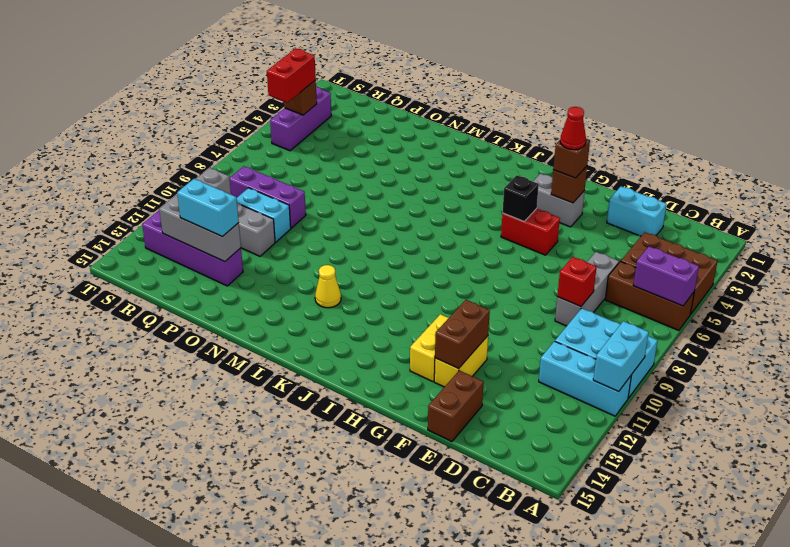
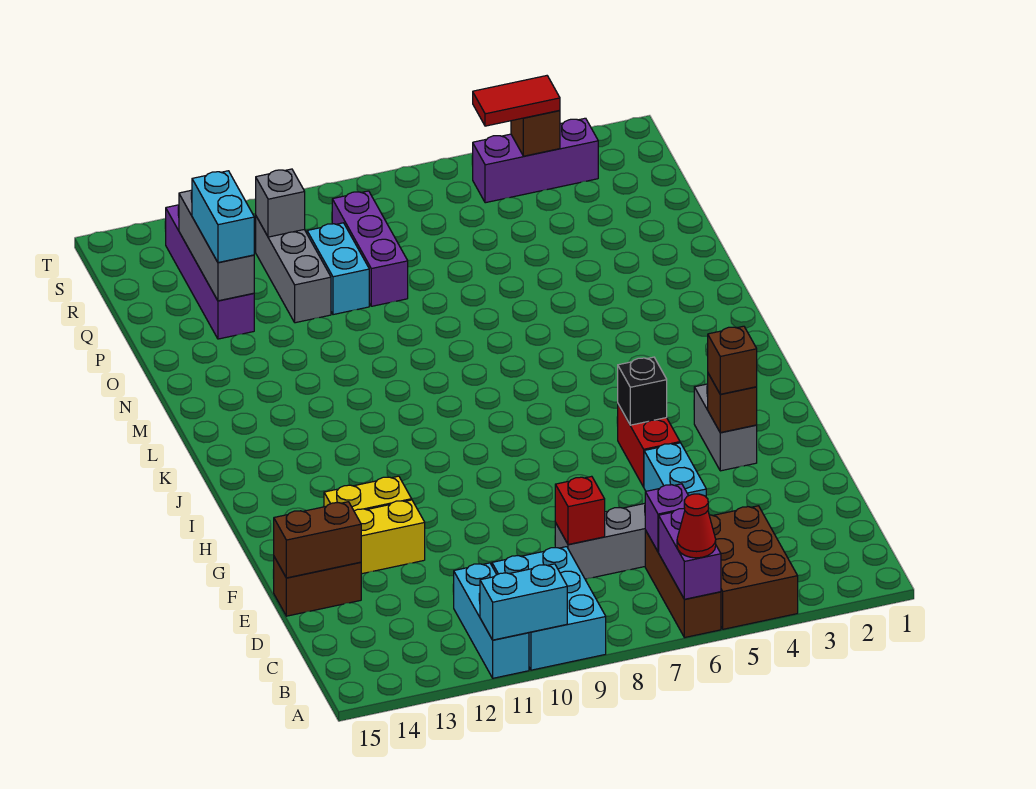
none -> purple 1x1 brick [645,484,688,552]
cyan 1x2 brick [607,186,667,236] -> cyan 1x2 brick moved to [644,443,706,497]
brown 1x2 brick [435,300,490,369] -> brown 1x2 brick moved to [274,502,361,578]
red 1x1 cone [560,107,586,150] -> red 1x1 cone moved to [677,494,716,558]
yellow 1x1 cone [315,265,341,308] -> none
red 1x2 brick [267,48,316,103] -> red 1x2 tile [473,76,560,126]

